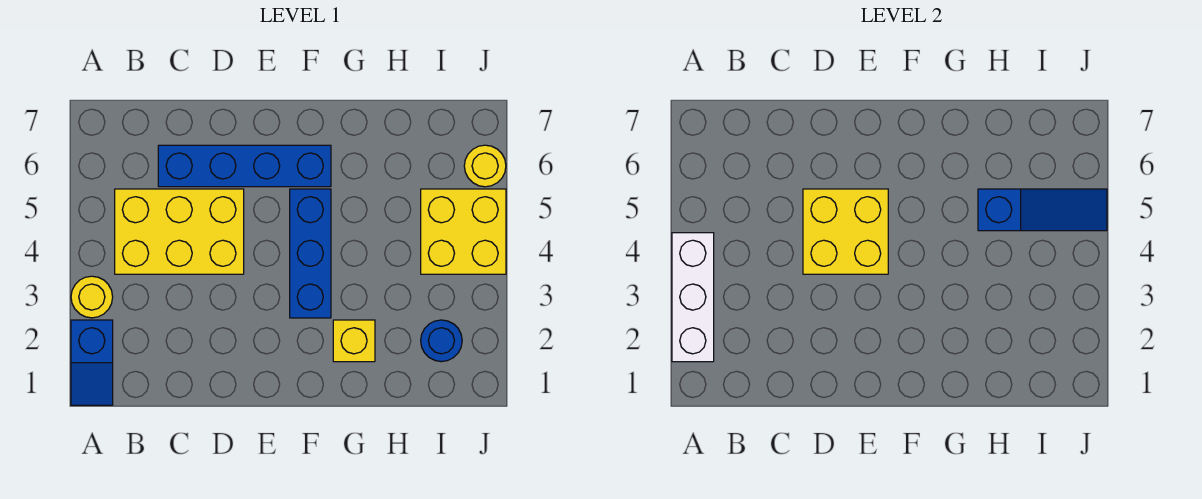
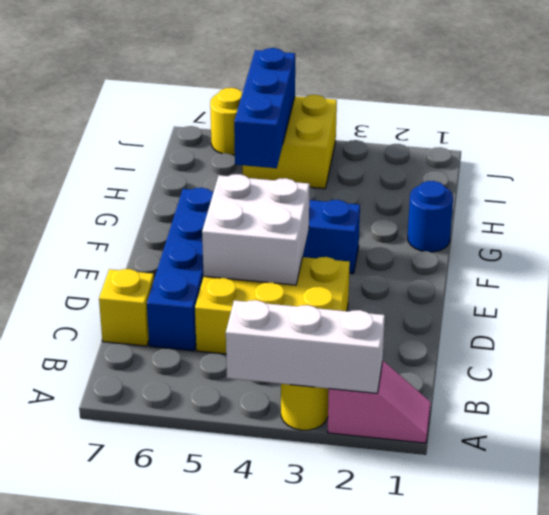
blue 1x2 slope [71,320,113,405] -> pink 1x2 slope [328,361,431,443]
yellow 2x3 brick [115,189,244,274] -> yellow 2x3 brick turned to [195,257,350,354]
yellow 2x2 brick [803,189,888,274] -> white 2x2 brick [202,174,310,285]
yellow 1x1 brick [333,320,375,362] -> yellow 1x1 brick moved to [99,269,154,346]
blue 1x3 slope [978,189,1107,231] -> blue 1x3 brick [234,48,295,168]
blue 1x1 round brick [421,320,462,362] -> blue 1x1 round brick moved to [408,181,453,252]

